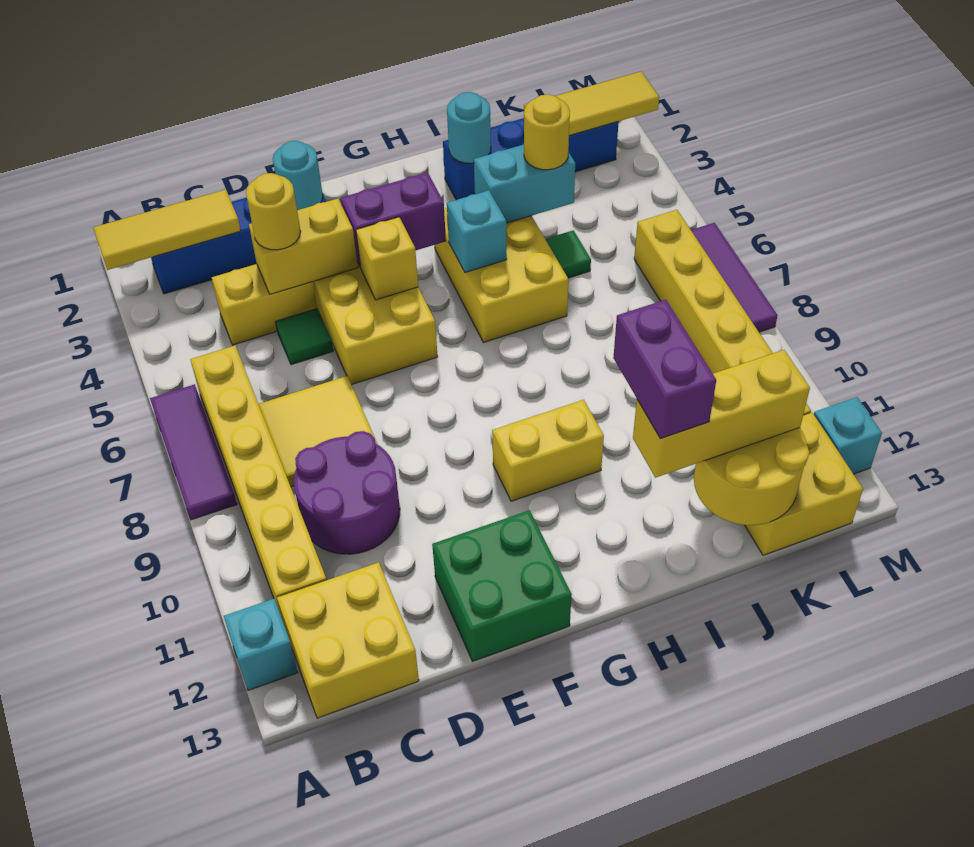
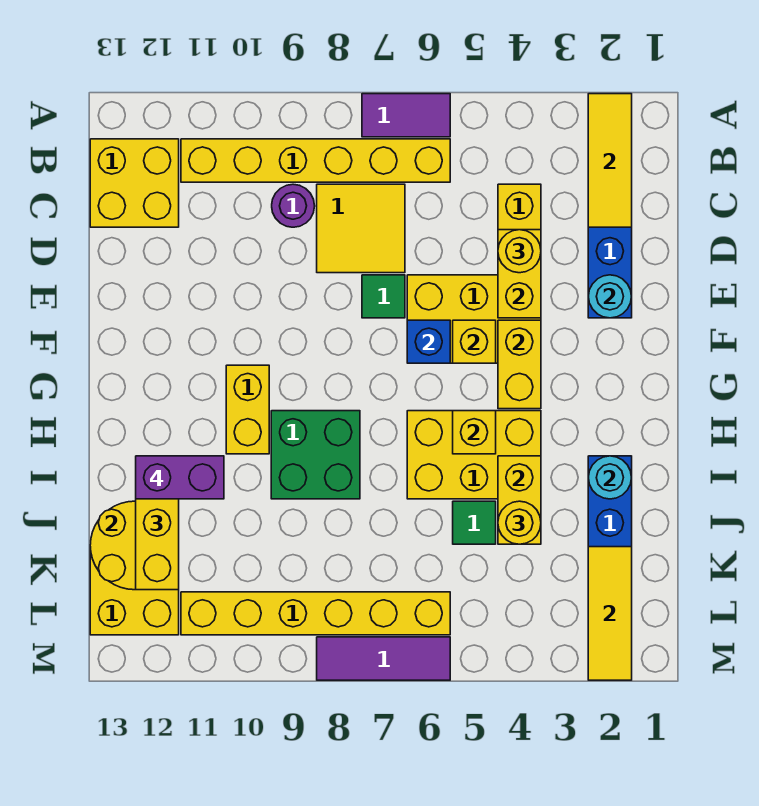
purple 1x3 tile [150,384,237,520] -> purple 1x2 tile [362,94,450,137]
cyan 1x1 brick [224,599,298,691] -> none
purple 2x2 round brick [294,431,400,554] -> purple 1x1 round brick [272,184,315,227]
green 1x1 tile [276,308,333,365] -> green 1x1 tile moved to [362,275,405,318]
green 2x2 brick [432,510,572,661] -> green 2x2 brick moved to [271,411,360,499]
purple 1x2 brick [341,172,446,266] -> yellow 1x2 brick [498,320,541,409]
none -> blue 1x1 brick [407,320,450,363]
cyan 1x1 brick [447,190,507,272] -> yellow 1x1 brick [453,411,496,454]
cyan 1x2 brick [474,145,575,223] -> yellow 1x2 brick [498,456,541,544]
cyan 1x1 brick [814,397,882,474] -> none

